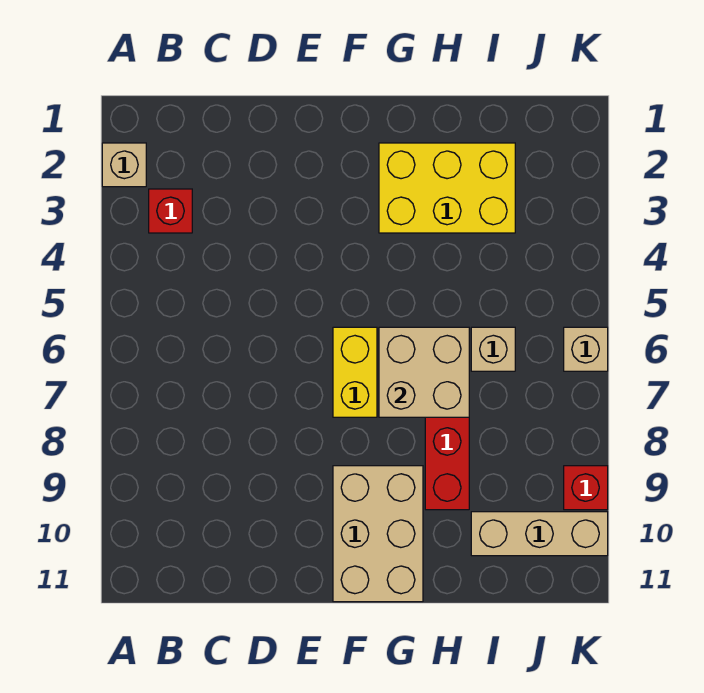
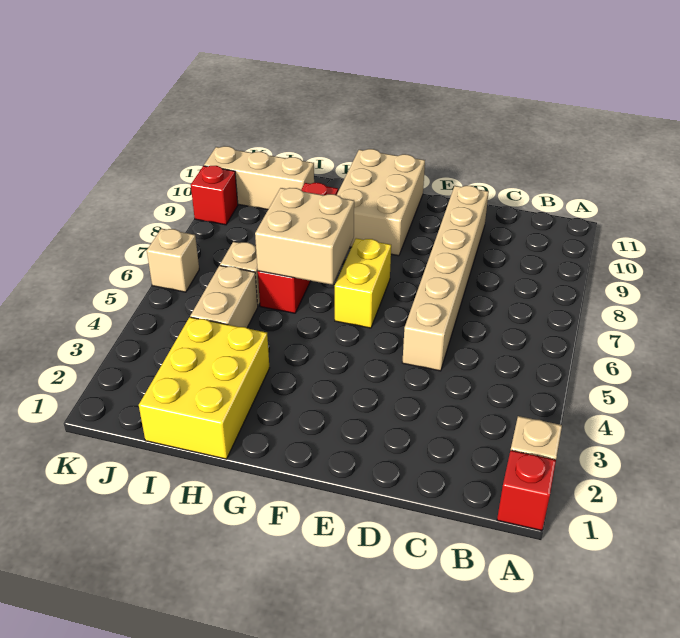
red 1x1 brick [149,189,192,233] -> red 1x1 brick moved to [497,450,556,531]
none -> tan 1x6 brick [402,186,489,371]
yellow 2x3 brick [379,143,515,233] -> yellow 2x3 brick turned to [139,317,269,459]
none -> tan 1x2 brick [190,265,258,328]

